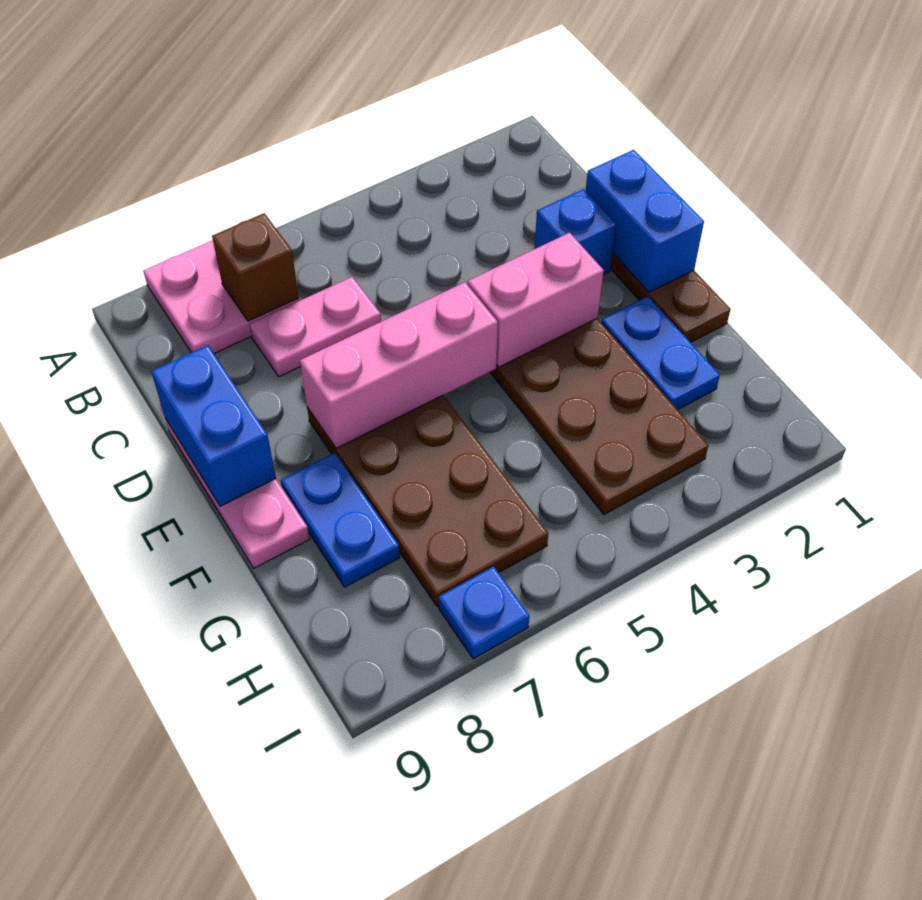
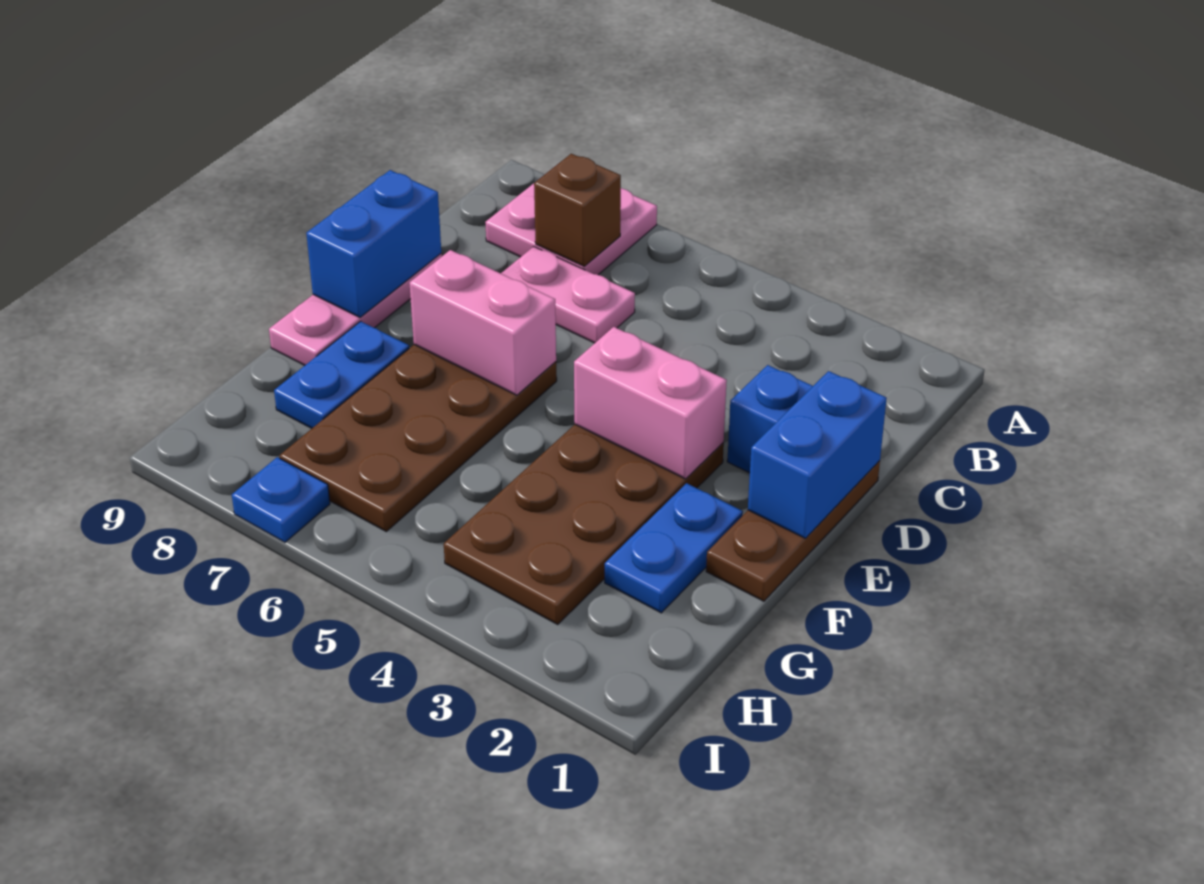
pink 1x3 brick [300,282,498,448] -> pink 1x2 brick [410,250,556,395]

